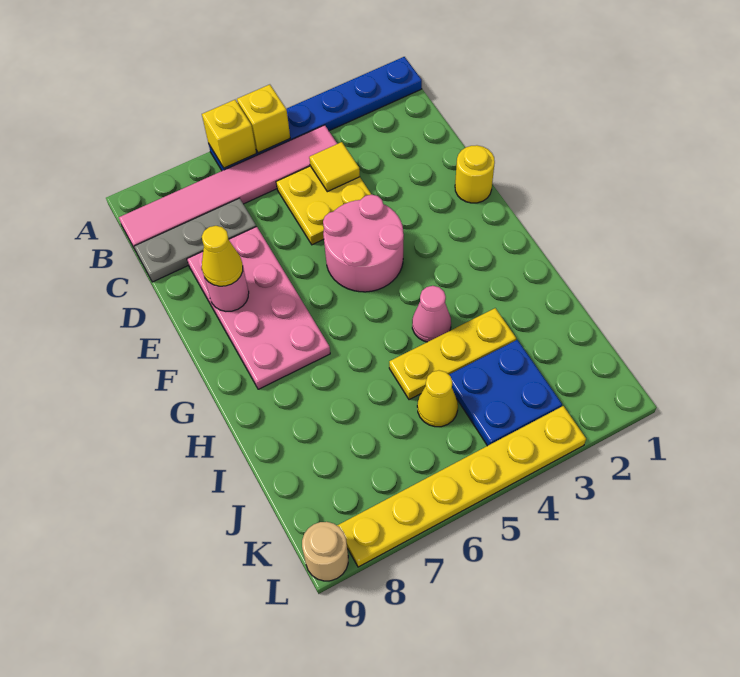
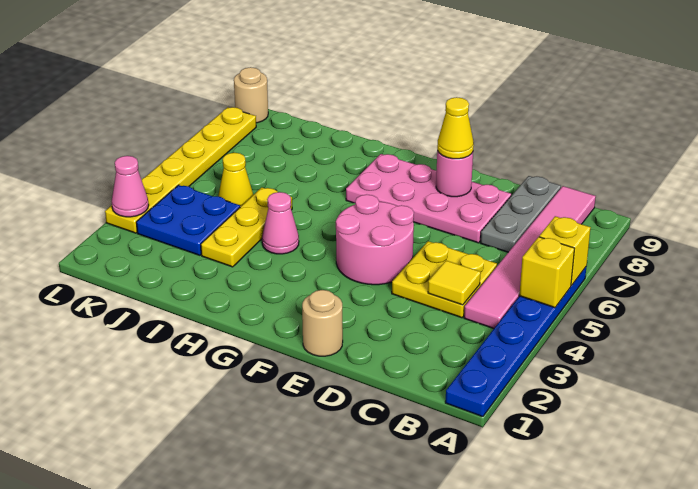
yellow 1x1 round brick [455,145,495,203] -> tan 1x1 round brick [302,290,343,356]
none -> pink 1x1 cone [112,156,149,217]

